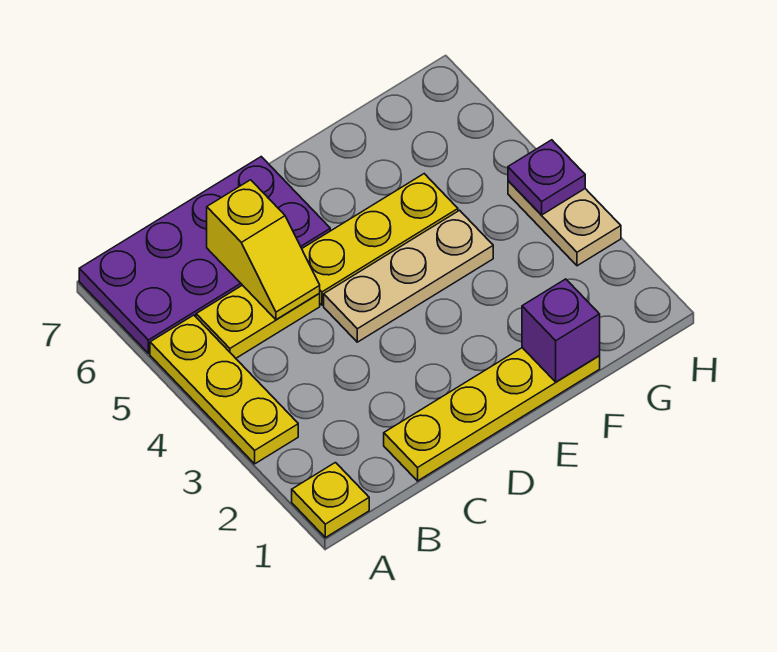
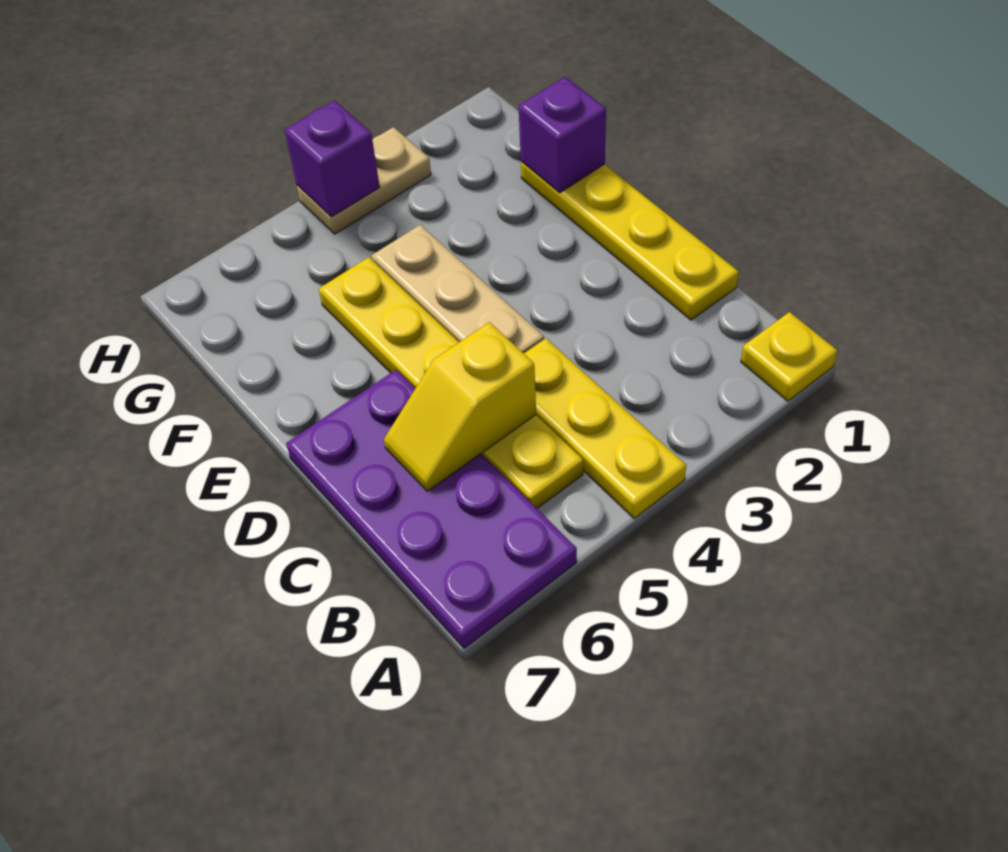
yellow 1x3 plate [150,315,298,464] -> yellow 1x3 plate turned to [524,338,686,518]
yellow 1x2 slope [207,180,320,320] -> yellow 1x2 slope turned to [384,322,536,491]
purple 1x1 plate [508,140,585,215] -> purple 1x1 brick [285,101,380,217]

